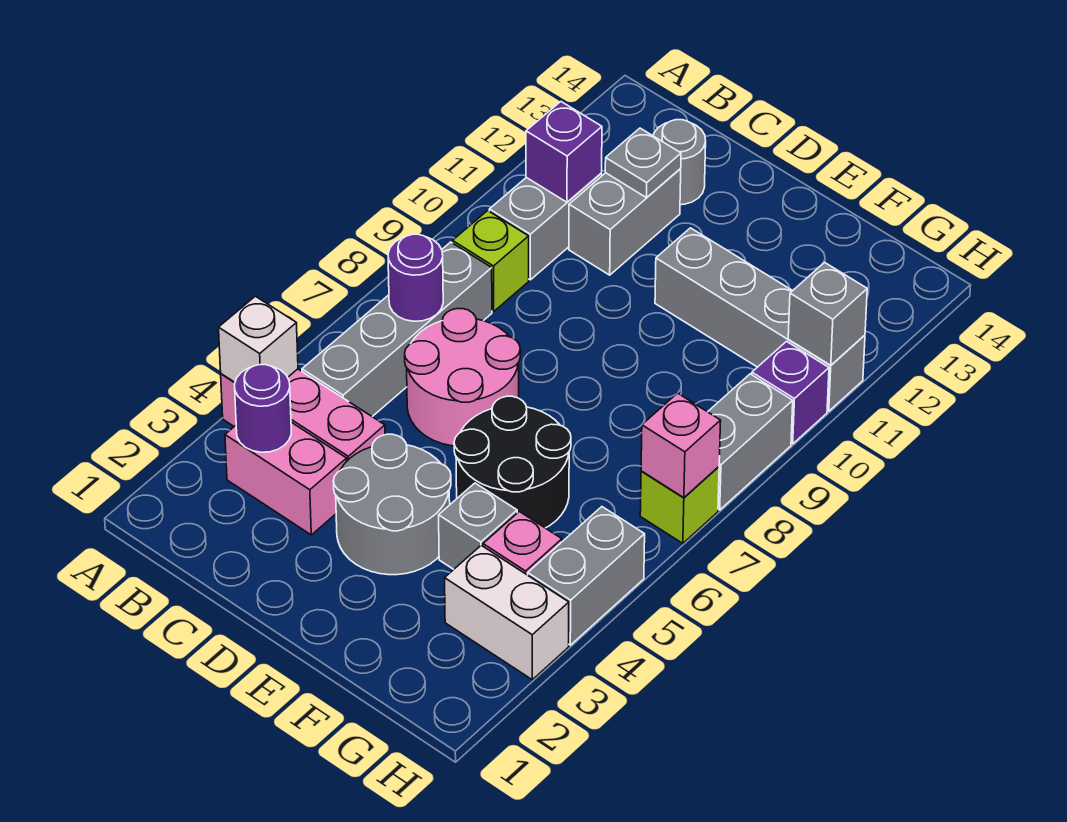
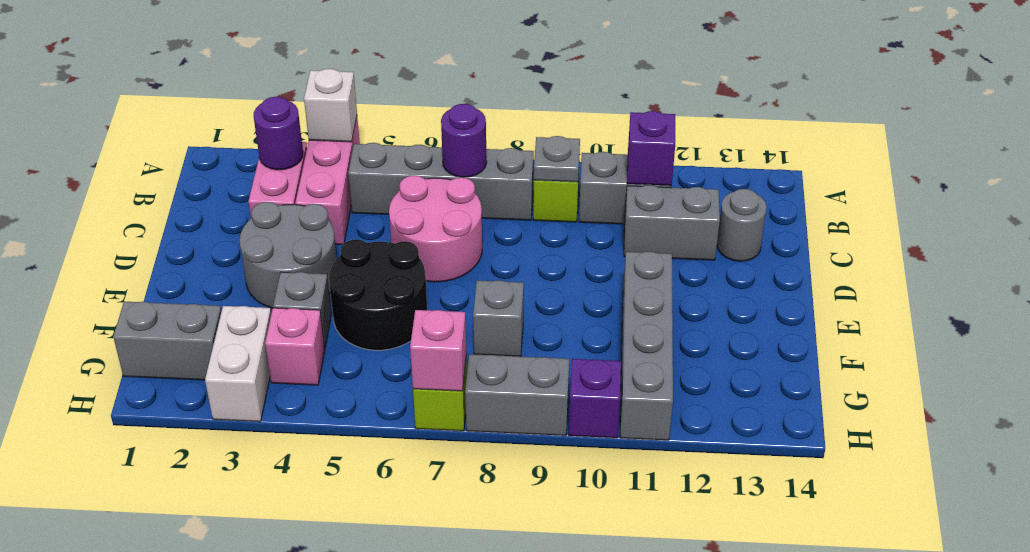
grey 1x1 plate [605,128,681,198] -> grey 1x1 plate moved to [534,136,580,182]
grey 1x2 brick [528,507,645,645] -> grey 1x2 brick moved to [113,302,222,380]
grey 1x1 brick [788,263,867,365] -> grey 1x1 brick moved to [473,280,524,357]

